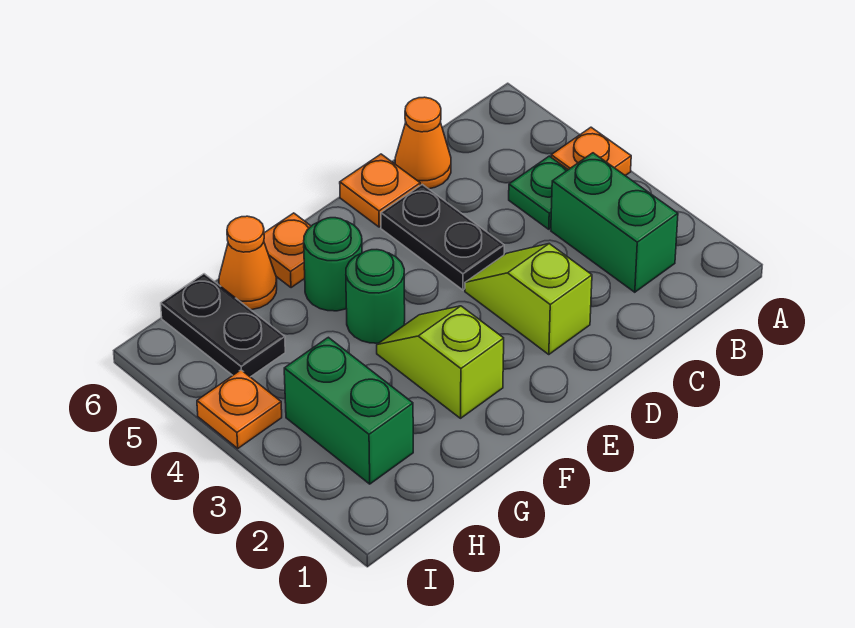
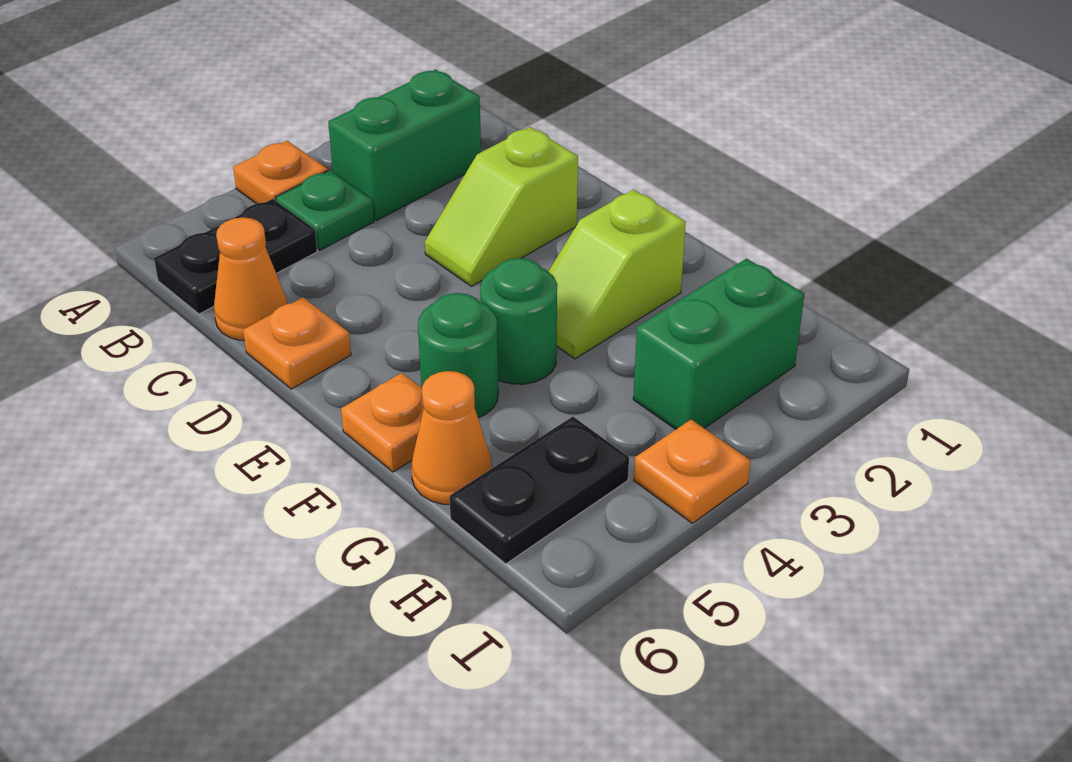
black 1x2 plate [381,184,504,290] -> black 1x2 plate moved to [154,199,317,314]

